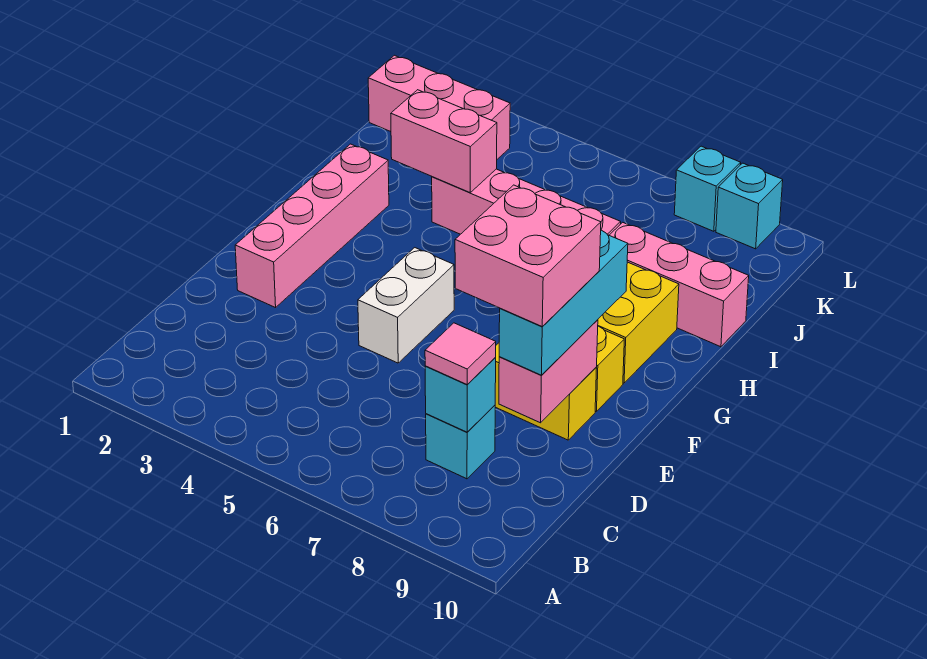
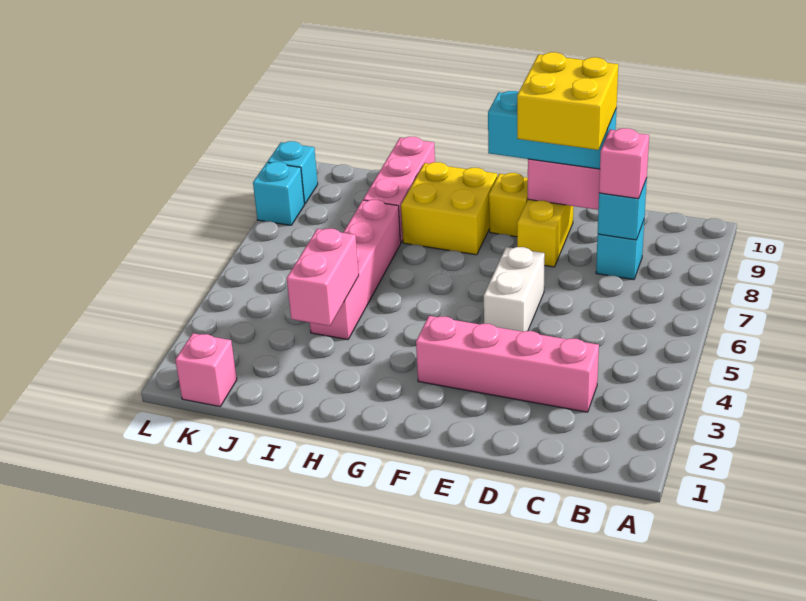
pink 1x1 tile [425,323,496,384] -> pink 1x1 brick [599,128,649,199]
pink 2x2 brick [455,185,601,327] -> yellow 2x2 brick [517,52,618,150]
pink 1x4 brick [235,144,389,308] -> pink 1x4 brick moved to [416,316,599,412]
white 1x2 brick [358,248,454,363] -> white 1x2 brick turned to [484,247,545,332]
pink 1x3 brick [368,55,510,159] -> pink 1x1 brick [175,333,237,406]

